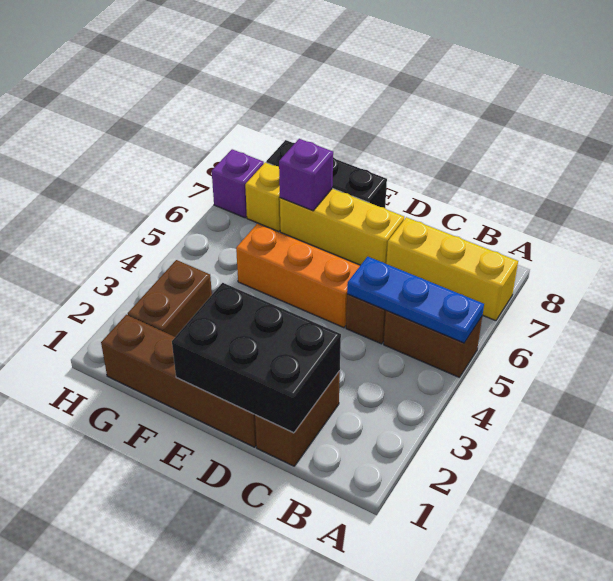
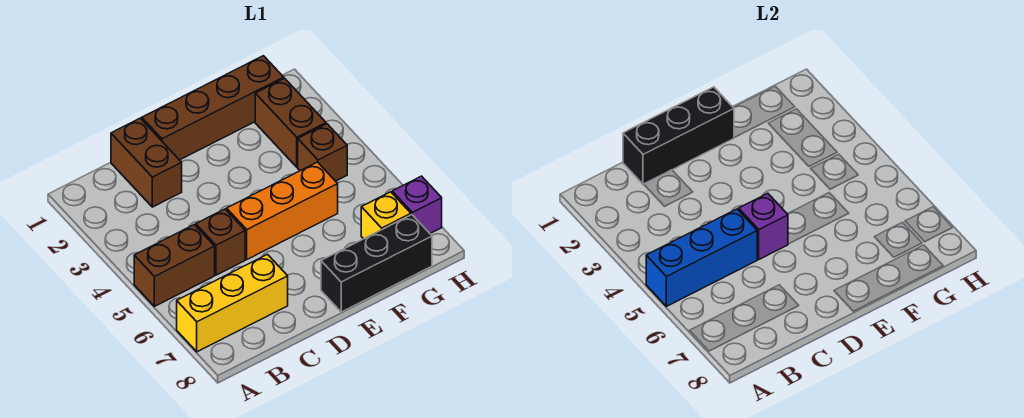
blue 1x3 plate [347,257,484,343] -> blue 1x3 brick [646,209,757,306]
black 2x3 brick [172,283,341,433] -> black 1x3 brick [623,87,734,184]
yellow 1x3 brick [280,188,404,265] -> none
purple 1x1 brick [279,139,333,211] -> purple 1x1 brick moved to [739,193,788,259]
none -> brown 1x1 brick [298,124,347,181]

